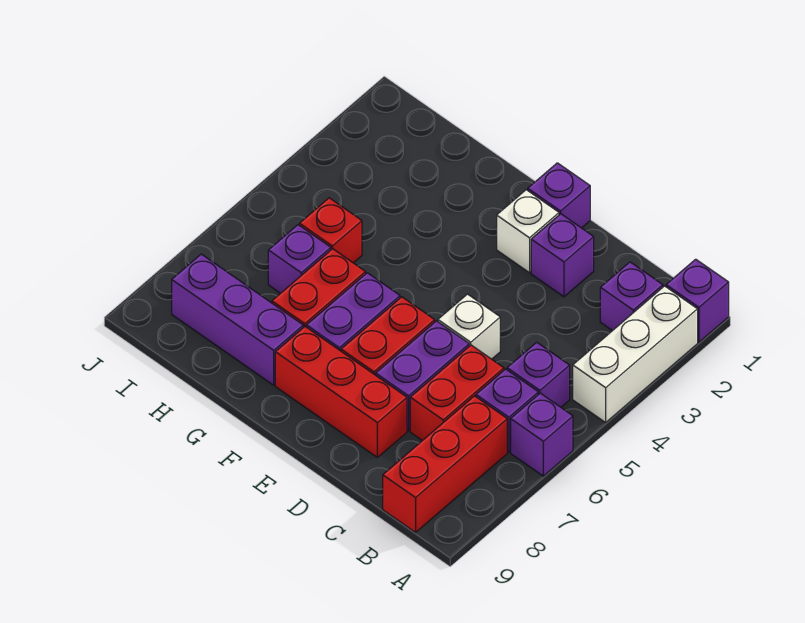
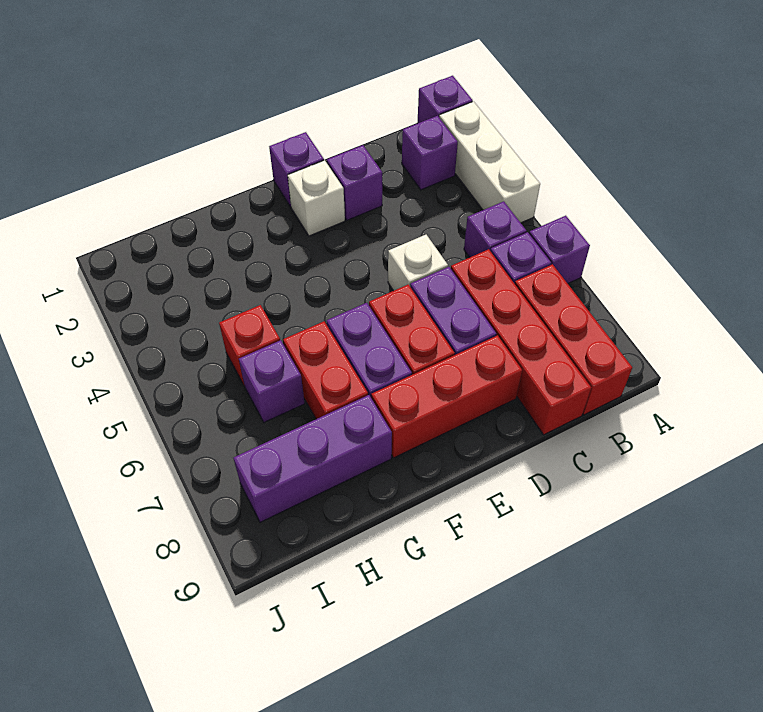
red 1x2 brick [410,345,504,440] -> red 1x4 brick [451,249,591,435]

